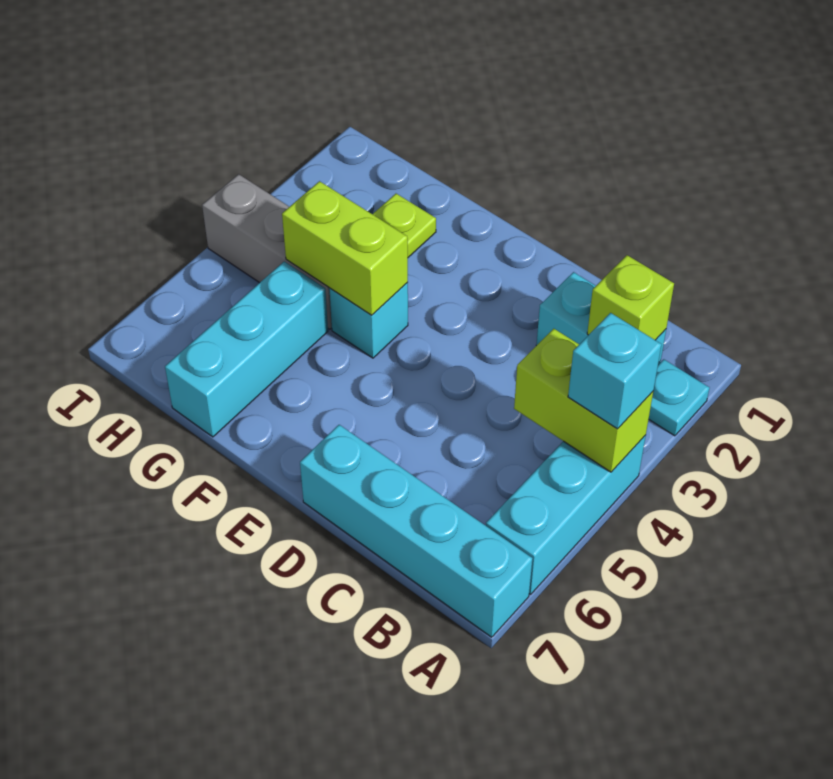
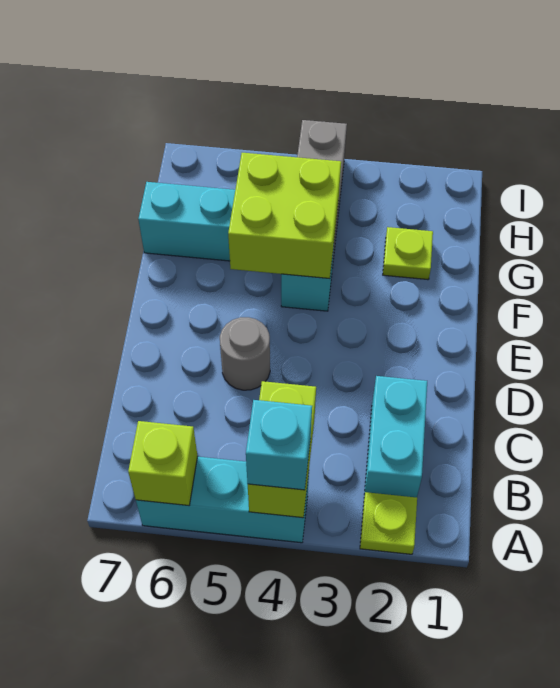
cyan 1x1 plate [649,359,709,436] -> lime 1x1 plate [360,492,417,554]
cyan 1x4 brick [300,425,532,637] -> none
lime 1x1 brick [587,255,674,340] -> lime 1x1 brick moved to [128,421,198,506]
none -> grey 1x1 round brick [220,317,270,390]
lime 1x2 brick [282,181,408,315] -> lime 2x2 brick [228,153,341,278]

